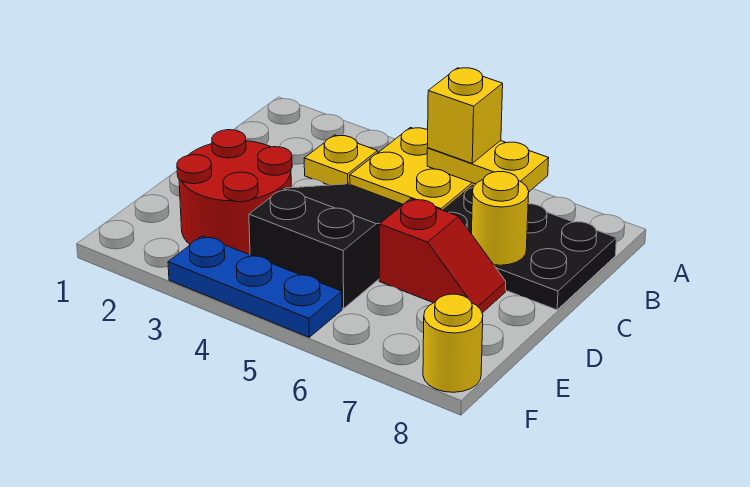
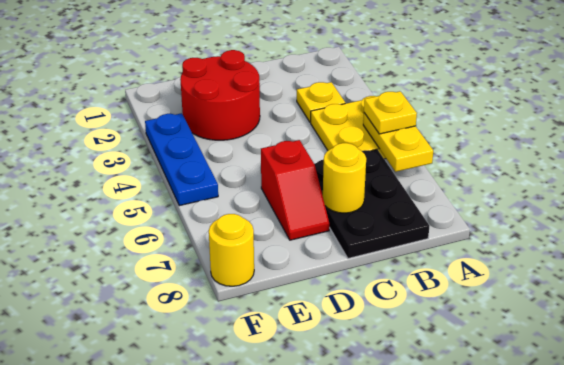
yellow 1x1 brick [428,68,503,163] -> yellow 1x1 plate [364,91,417,134]
black 2x3 slope [249,184,403,309] -> none

